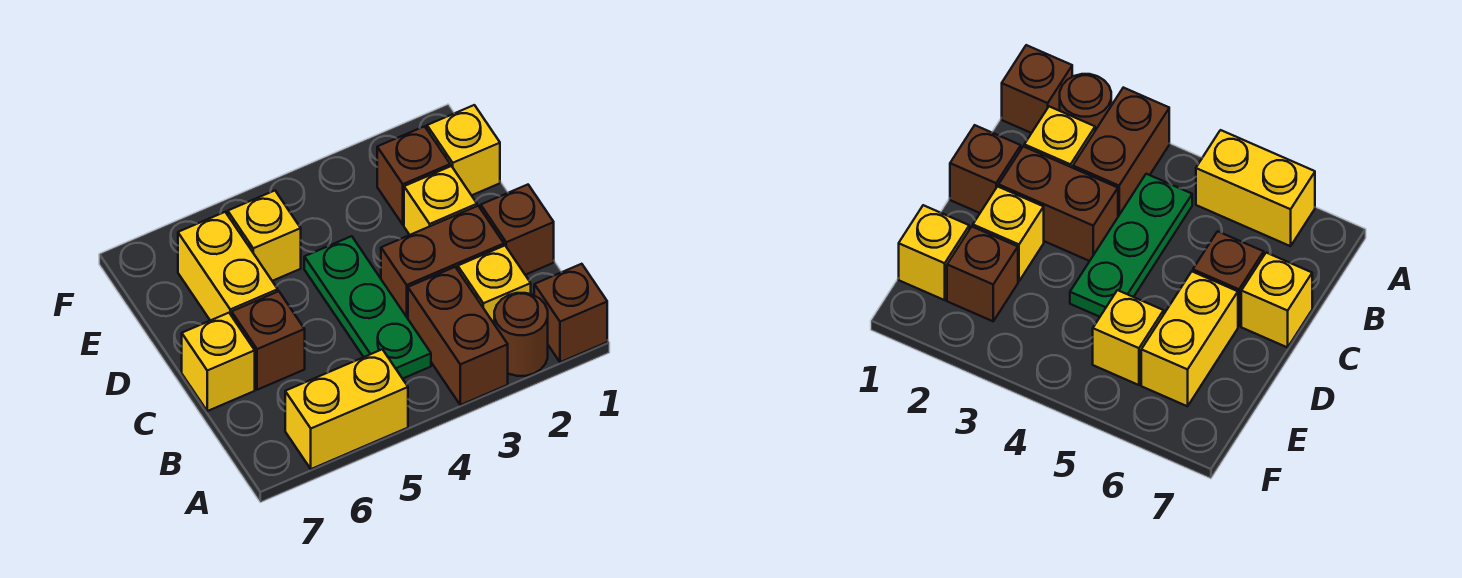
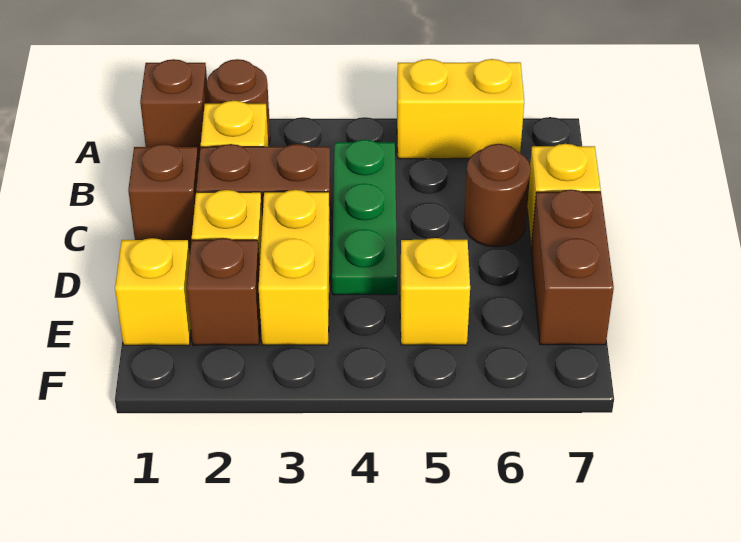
brown 1x2 brick [408,267,508,405] -> brown 1x2 brick moved to [531,189,614,345]
brown 1x1 brick [232,291,305,390] -> brown 1x1 round brick [464,144,531,247]
yellow 1x2 brick [178,212,278,321] -> yellow 1x2 brick moved to [259,190,330,345]

